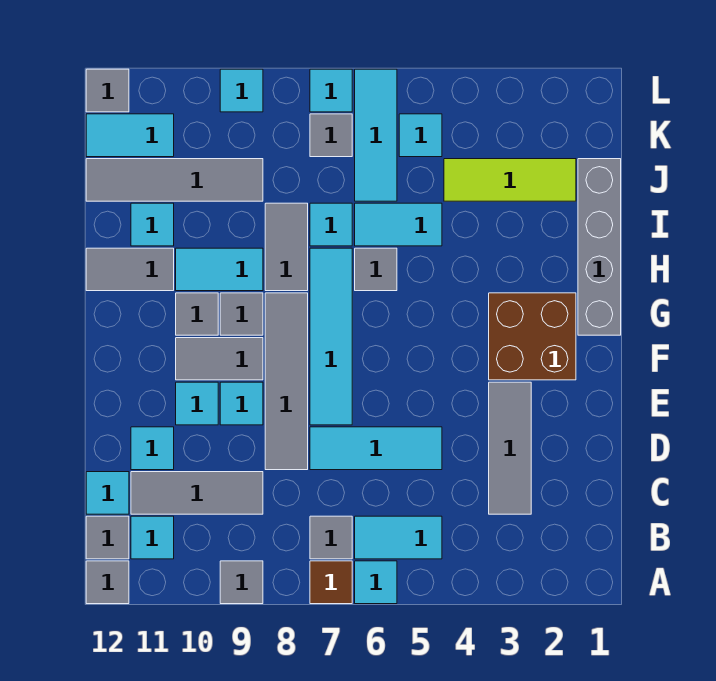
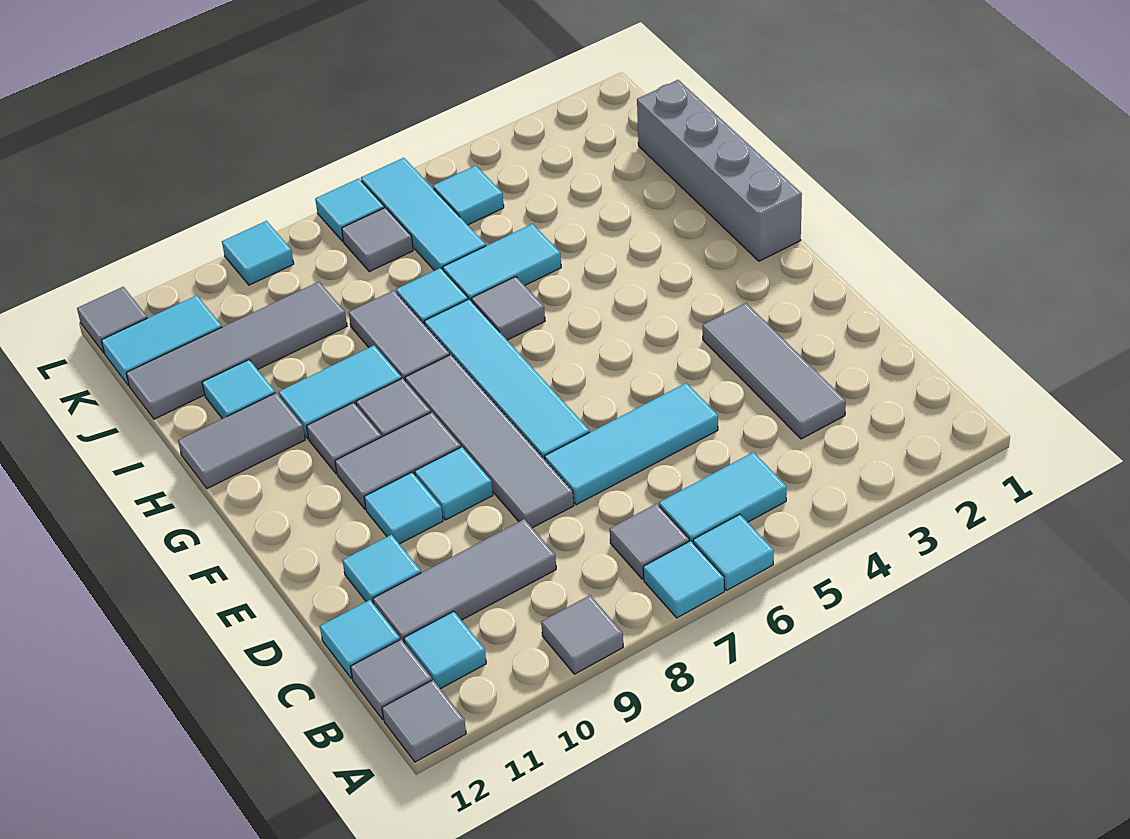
brown 1x1 tile [310,561,352,604] -> cyan 1x1 tile [643,541,724,618]
brown 2x2 brick [489,293,576,380] -> none
lime 1x3 tile [444,159,576,201] -> none

